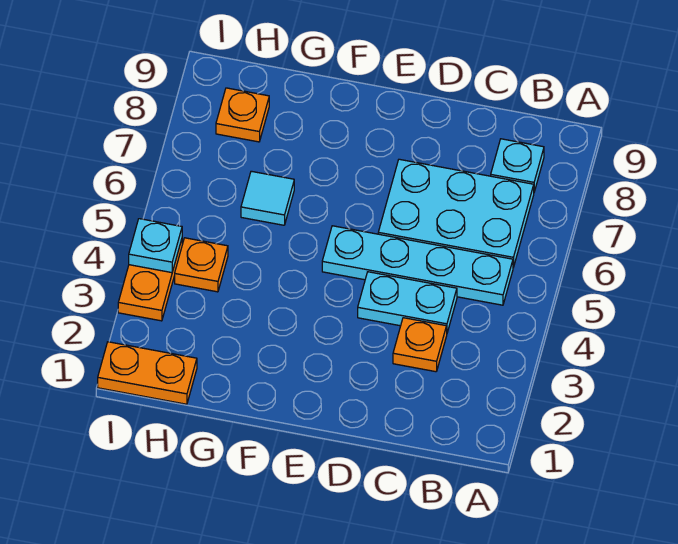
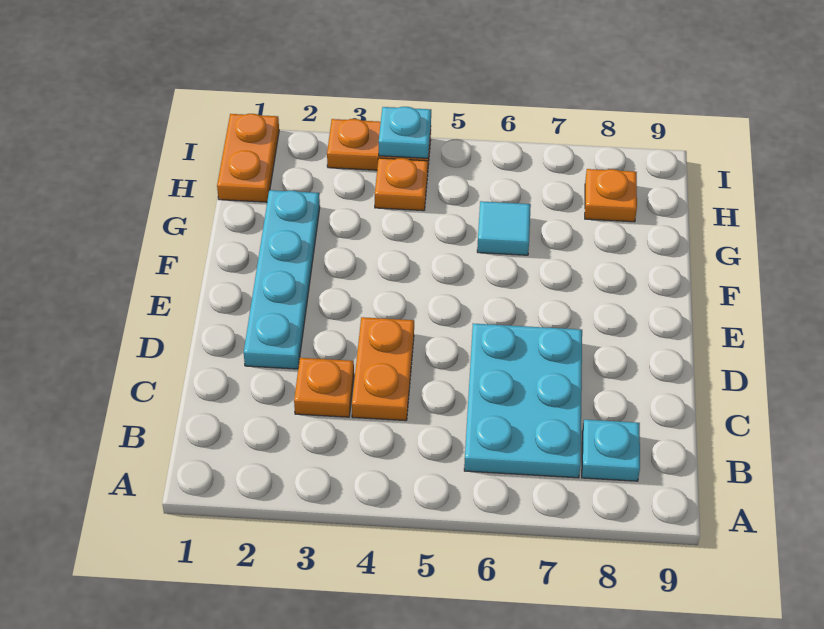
cyan 1x4 plate [322,226,513,305] -> cyan 1x4 plate moved to [244,190,320,369]
cyan 1x2 plate [358,272,457,333] -> orange 1x2 plate [352,317,414,421]

